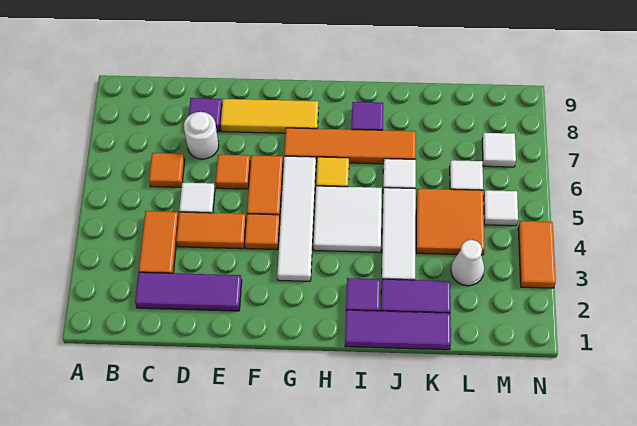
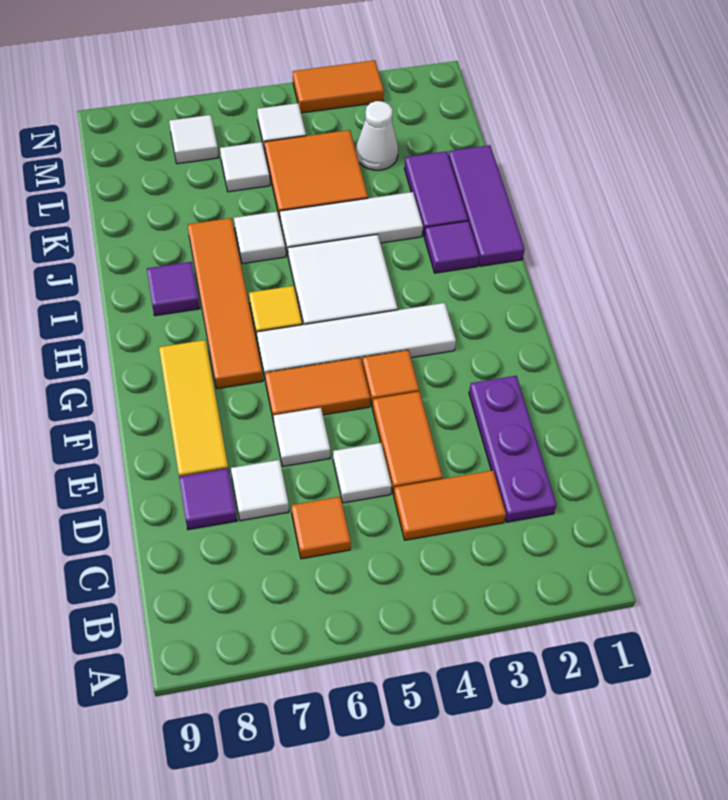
purple 1x3 tile [135,272,242,311] -> purple 1x3 plate [469,376,557,522]
white 1x1 round brick [184,112,219,159] -> white 1x1 tile [231,460,289,521]
orange 1x1 tile [216,155,250,189] -> white 1x1 tile [274,408,330,466]

